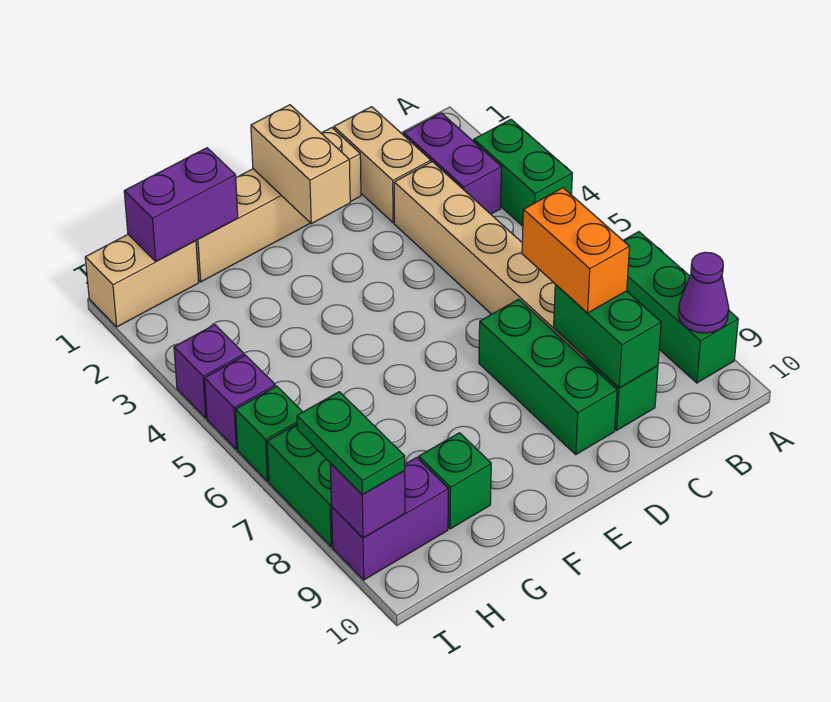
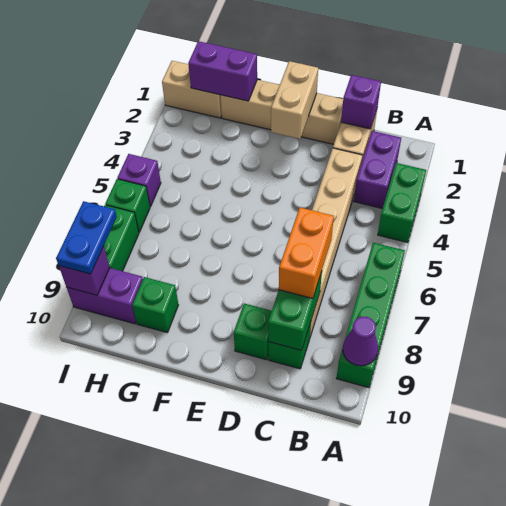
green 1x3 brick [623,232,738,383] -> green 1x4 brick [336,243,405,388]
green 1x3 brick [479,299,617,454] -> green 1x1 brick [234,303,272,360]
purple 1x1 brick [174,325,244,418] -> purple 1x1 brick moved to [341,75,381,129]
green 1x2 plate [297,392,405,495] -> blue 1x2 plate [56,201,117,274]

